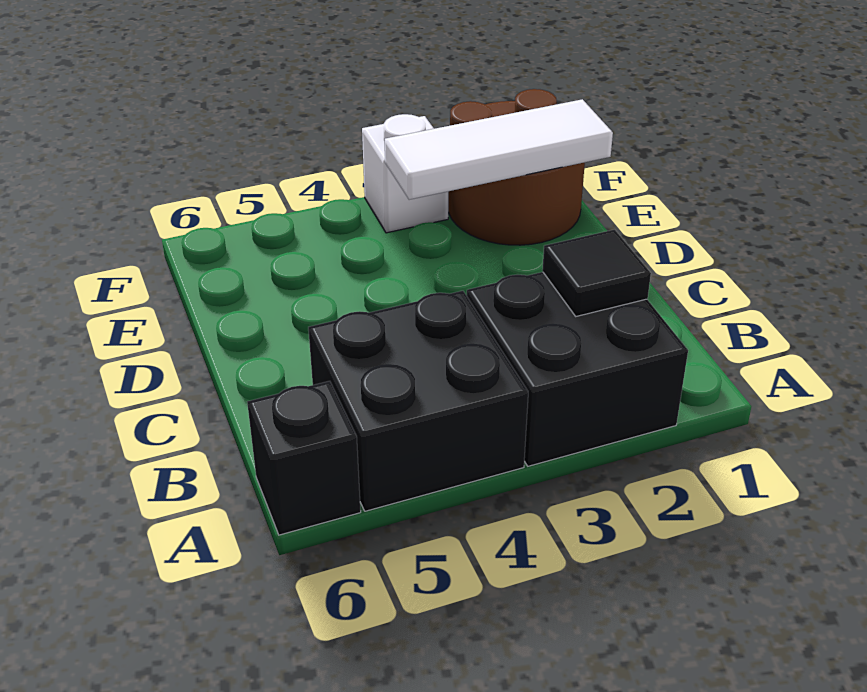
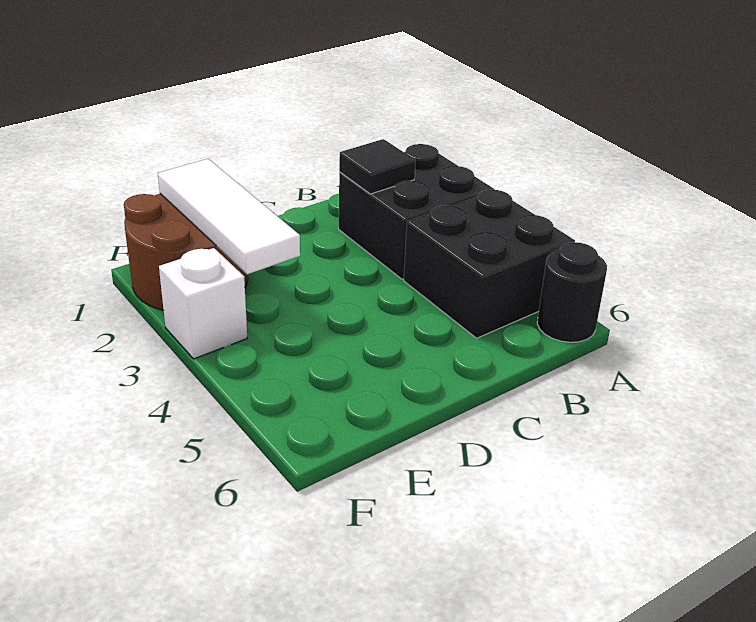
black 1x1 brick [247,381,361,535] -> black 1x1 round brick [537,242,607,342]

